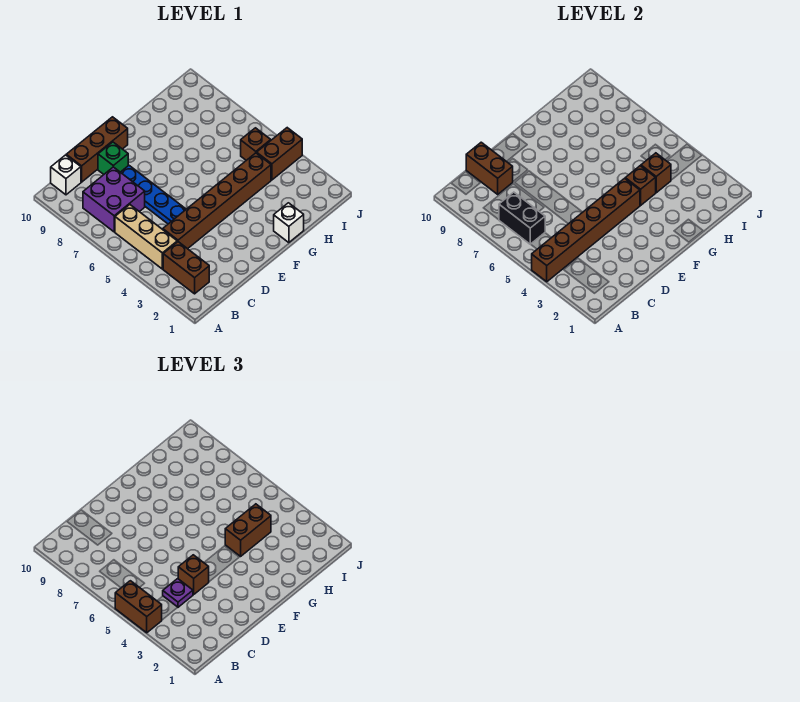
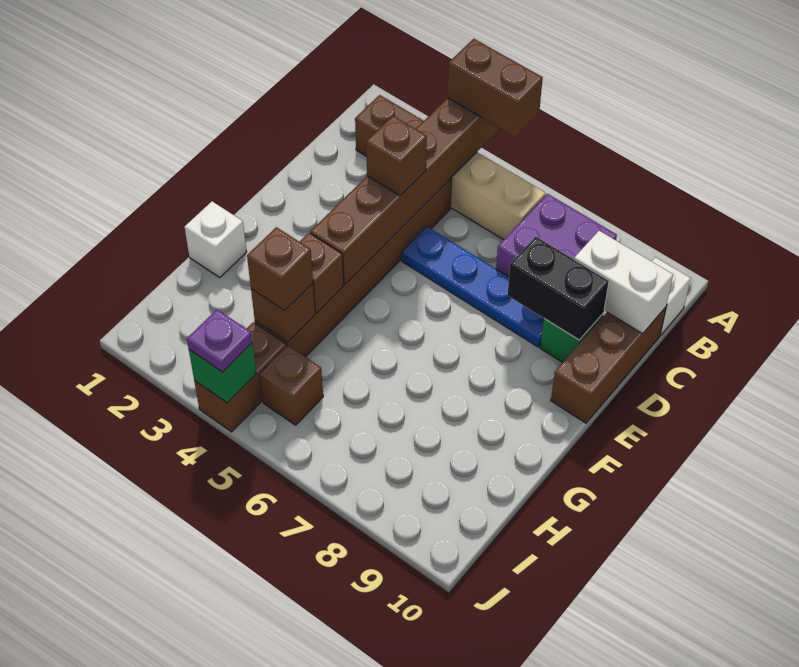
black 1x2 brick [499,192,545,244] -> black 1x2 brick moved to [507,237,609,340]
purple 1x1 plate [163,579,193,607] -> purple 1x1 plate moved to [187,309,252,372]
brown 1x2 brick [466,142,513,194] -> white 1x2 brick [574,231,673,334]
brown 1x2 brick [225,504,271,556] -> brown 1x1 brick [247,227,313,311]
none -> green 1x1 brick [189,343,256,403]

